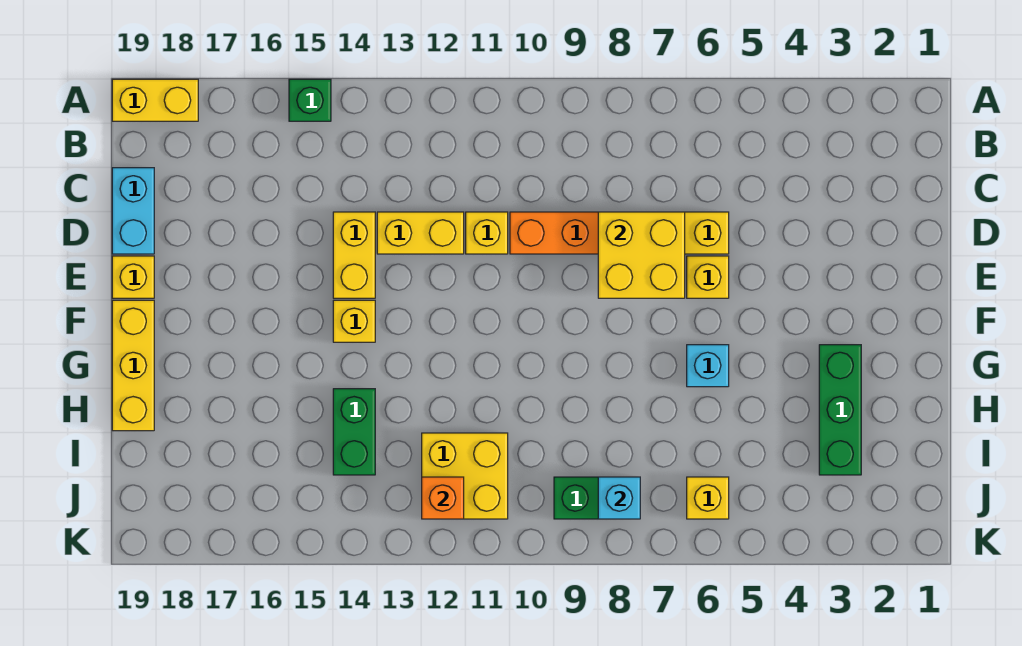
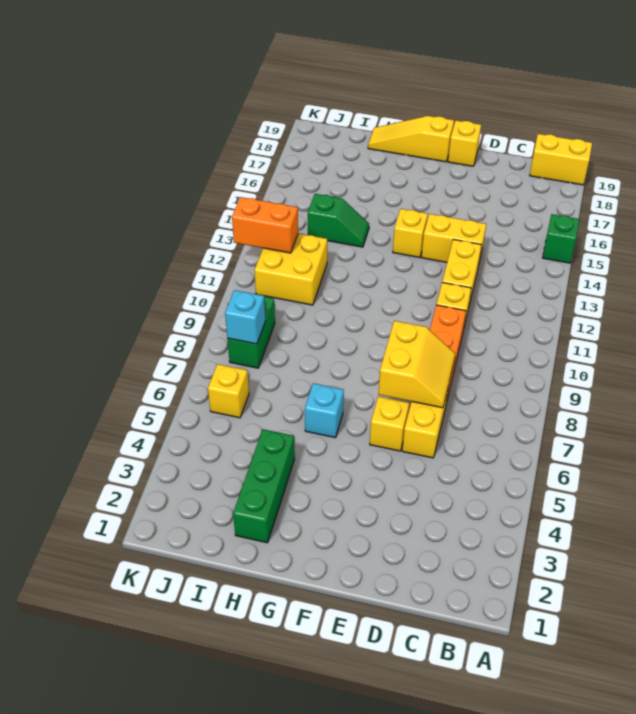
yellow 1x2 brick [112,79,198,121] -> yellow 1x2 brick turned to [530,134,592,185]
cyan 1x2 brick [112,168,154,254] -> none
yellow 2x2 brick [598,212,685,298] -> yellow 2x2 slope [378,321,455,408]
yellow 1x3 brick [112,300,154,431] -> yellow 1x3 slope [368,116,454,162]
green 1x3 brick [819,345,861,475] -> green 1x3 brick turned to [233,429,295,543]
green 1x2 brick [333,389,375,475] -> green 1x2 slope [308,194,369,247]
orange 1x1 brick [422,477,464,519] -> orange 1x2 brick [232,197,298,253]

